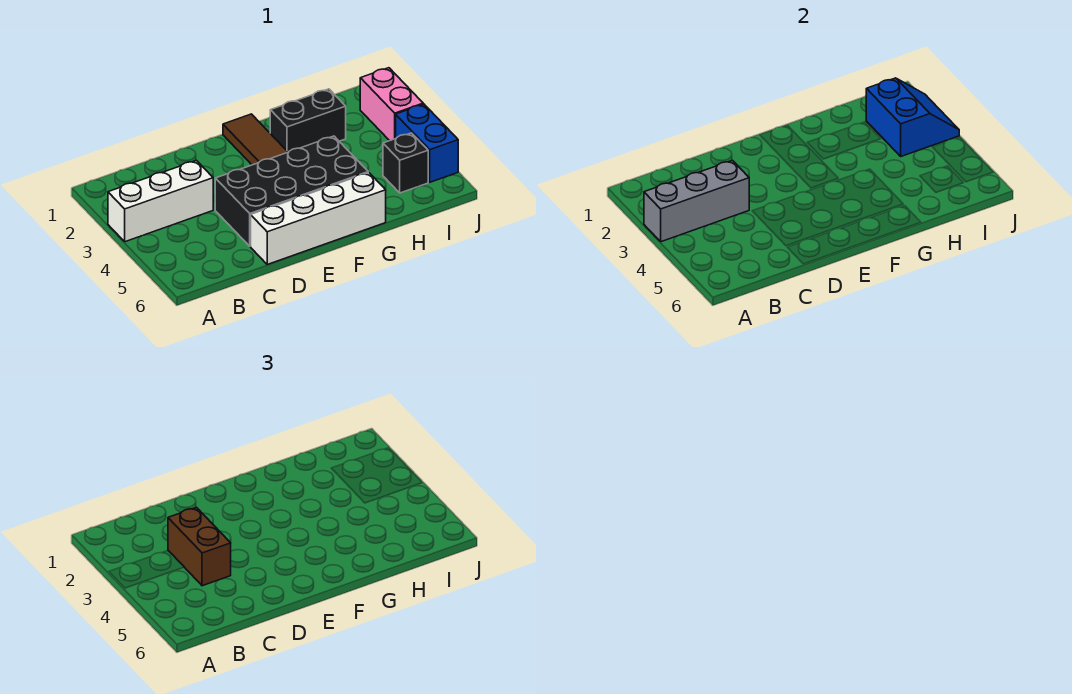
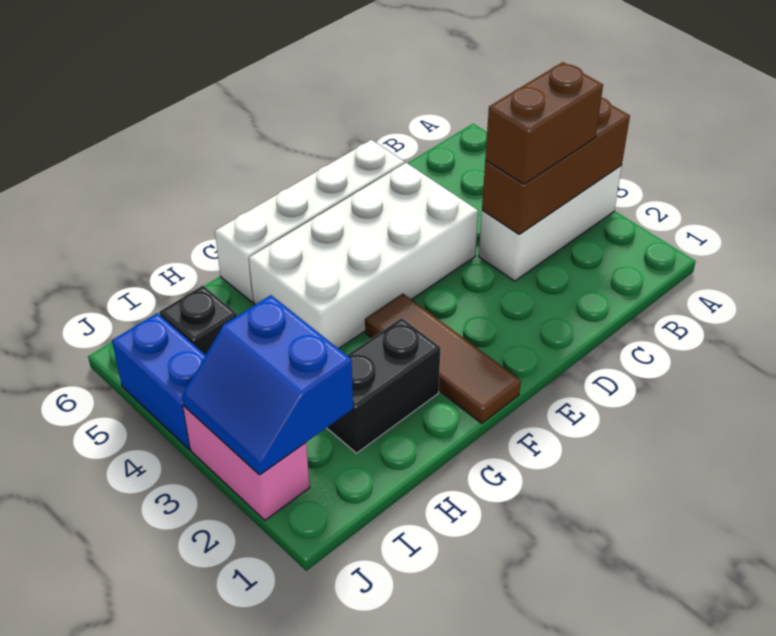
grey 1x3 brick [644,160,749,242] -> brown 1x3 brick [482,97,630,234]
brown 1x2 brick [168,507,231,586] -> brown 1x2 brick turned to [485,62,603,184]
black 2x4 brick [215,136,368,246] -> white 2x4 brick [249,163,478,349]

